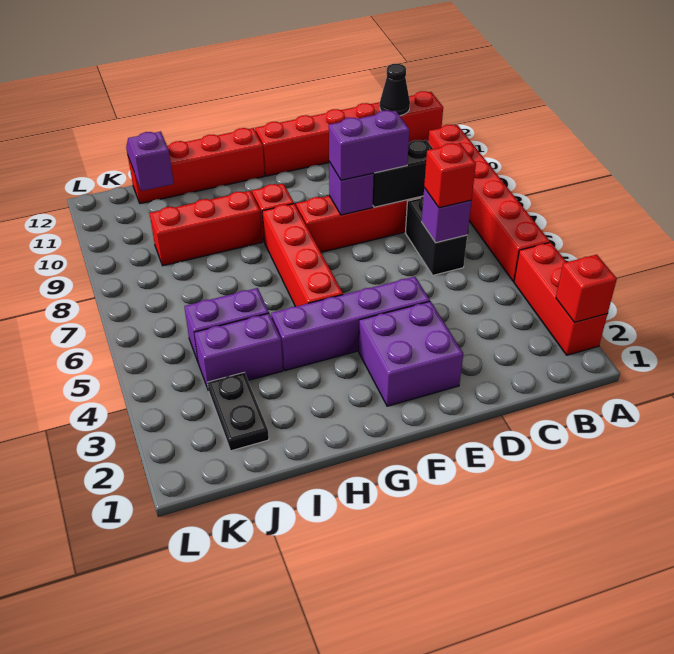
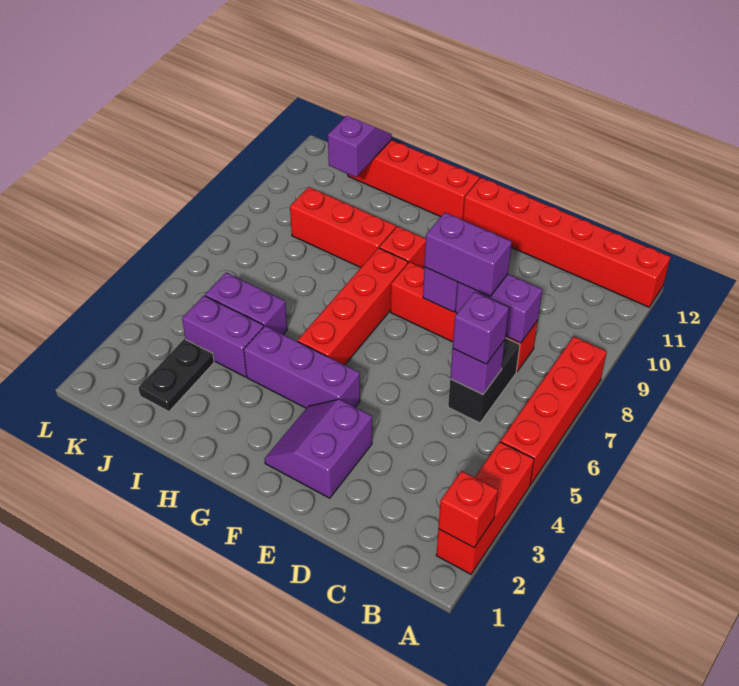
red 1x6 brick [428,125,550,281] -> red 1x4 brick [500,337,607,485]
black 1x1 cone [380,64,410,116] -> none
red 1x1 brick [424,143,476,208] -> purple 1x1 brick [453,292,509,364]
black 1x2 brick [373,140,433,207] -> purple 1x2 brick [456,274,542,343]
purple 2x2 brick [359,301,463,406] -> purple 2x2 slope [265,399,372,498]
purple 1x4 brick [271,277,430,371] -> purple 1x3 brick [244,326,360,408]

